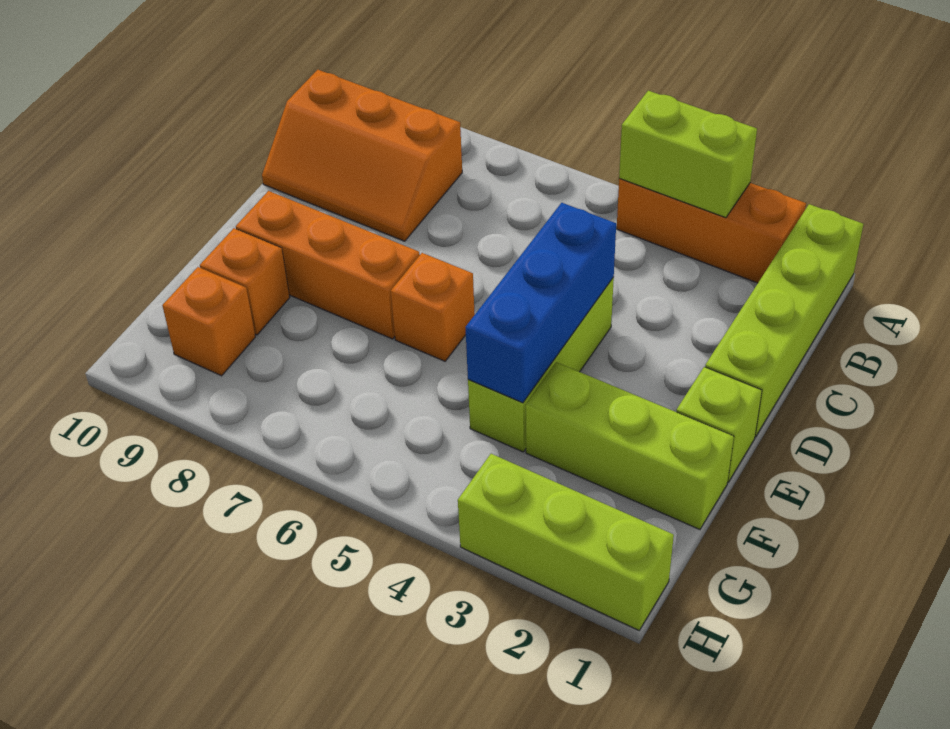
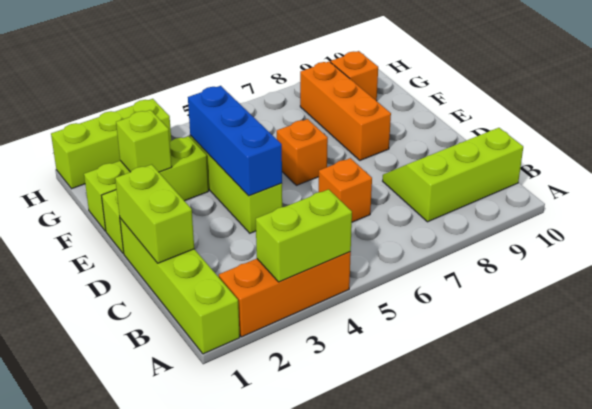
orange 2x3 slope [262,70,462,241] -> lime 2x3 slope [383,128,523,222]
none -> lime 1x2 brick [115,165,194,263]
orange 1x3 brick [236,191,420,339] -> orange 1x3 brick turned to [300,62,391,160]
none -> lime 1x1 brick [116,110,172,172]
orange 1x1 brick [200,228,290,335] -> orange 1x1 brick moved to [319,158,372,222]

